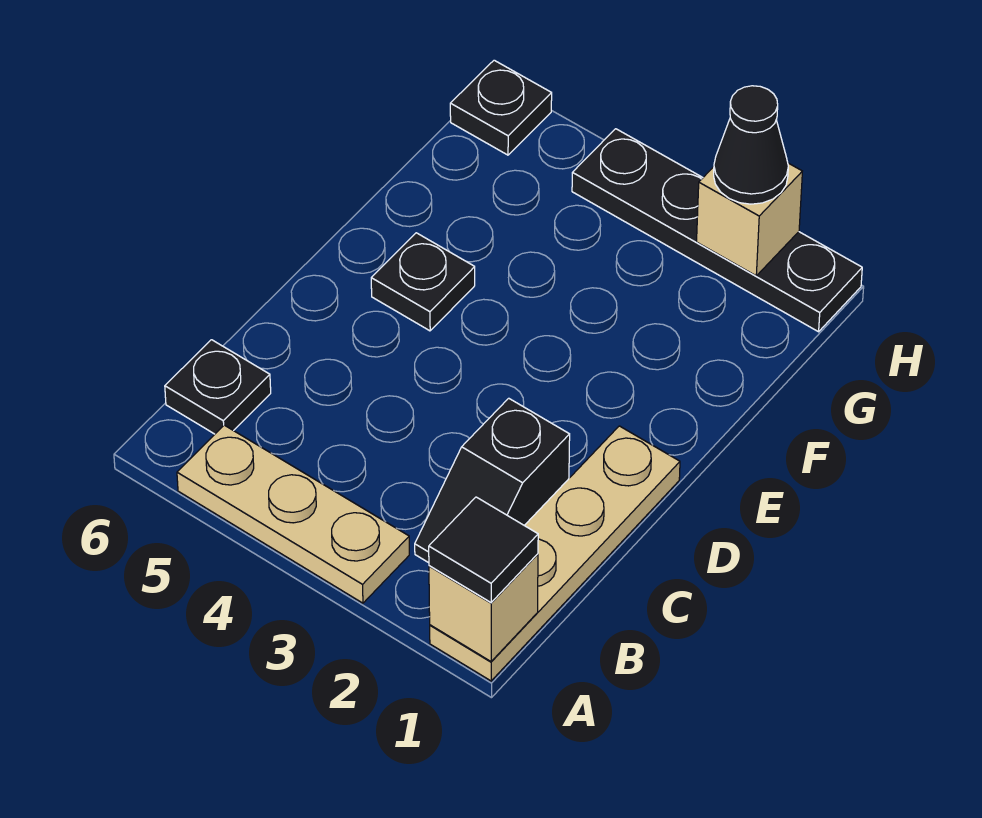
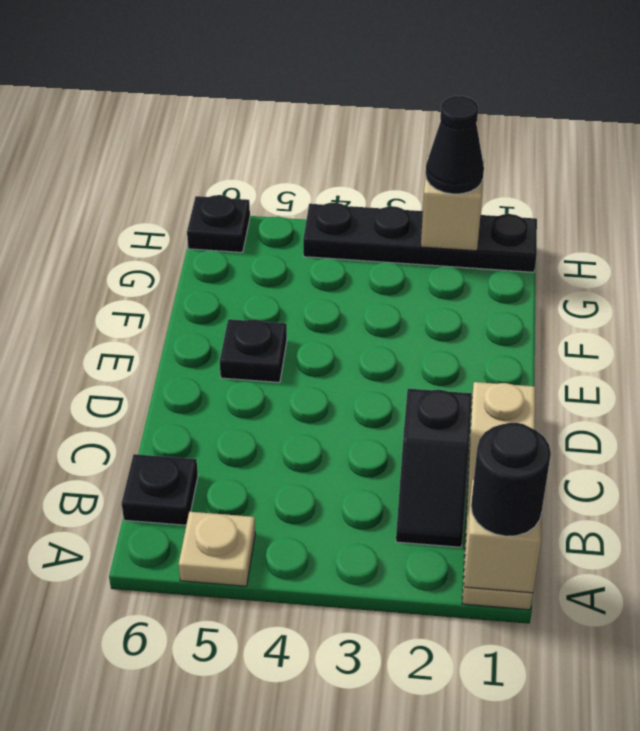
black 1x1 tile [429,497,538,602] -> black 1x1 round brick [471,423,551,536]
tan 1x3 plate [177,425,409,603] -> tan 1x1 plate [179,512,255,586]

